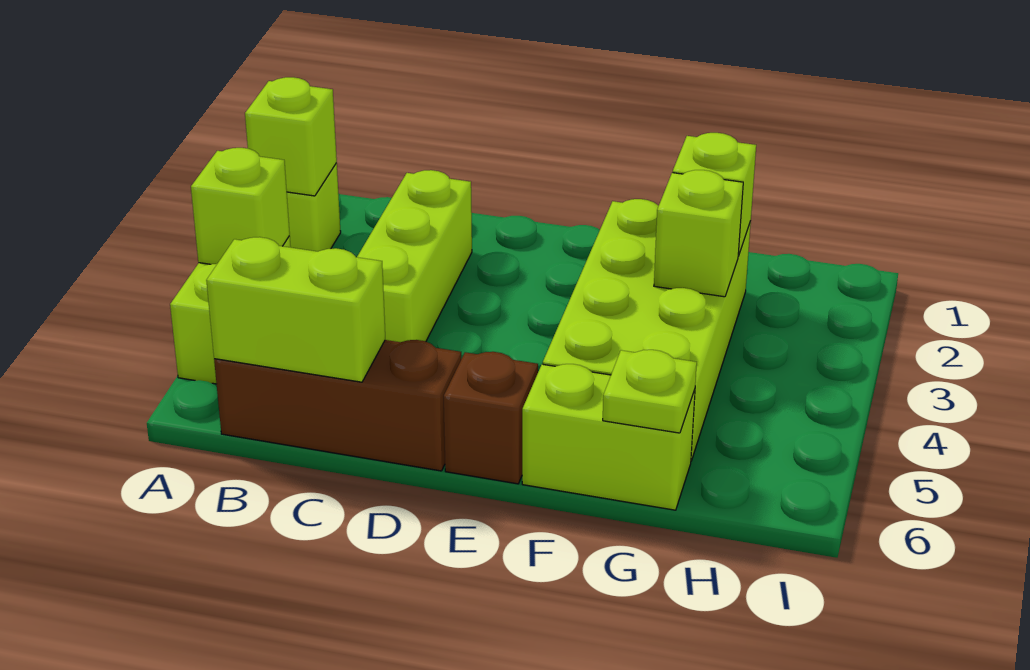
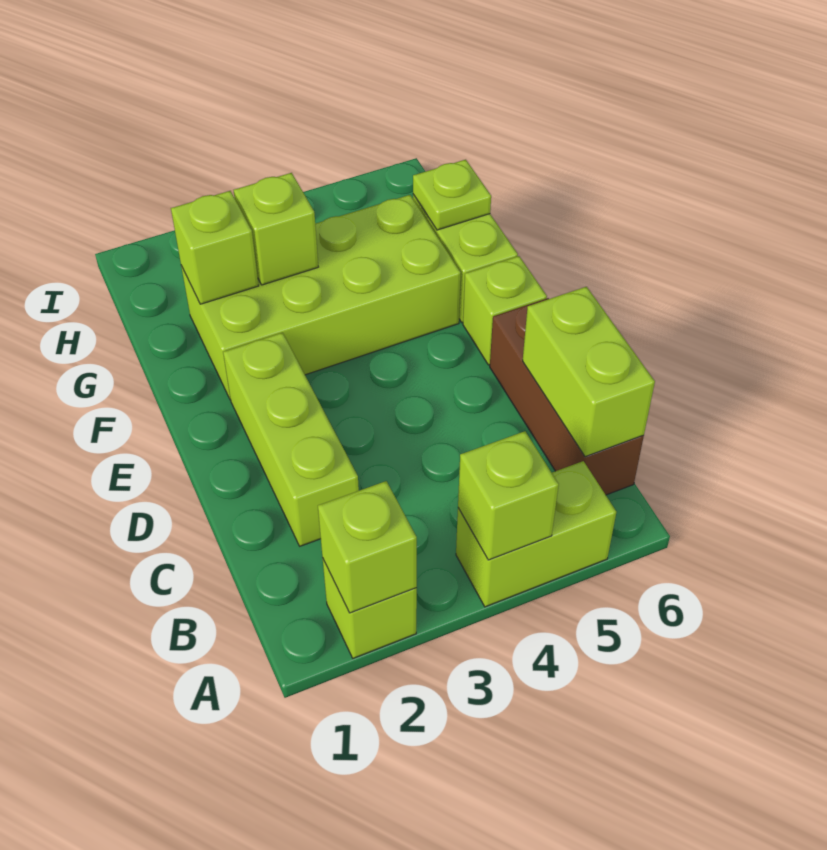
lime 1x3 brick [357,170,472,342] -> lime 1x3 brick turned to [223,333,359,546]
brown 1x1 brick [444,352,538,484] -> lime 1x1 brick [463,256,547,365]

